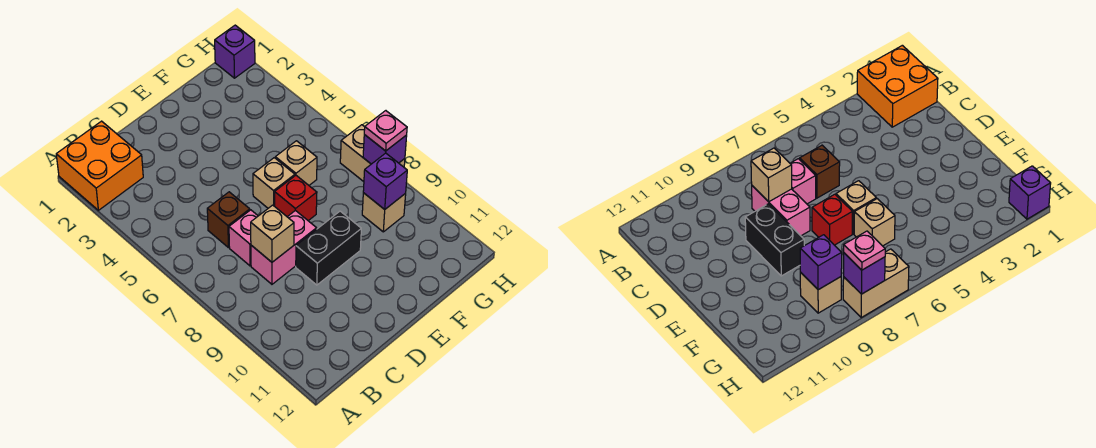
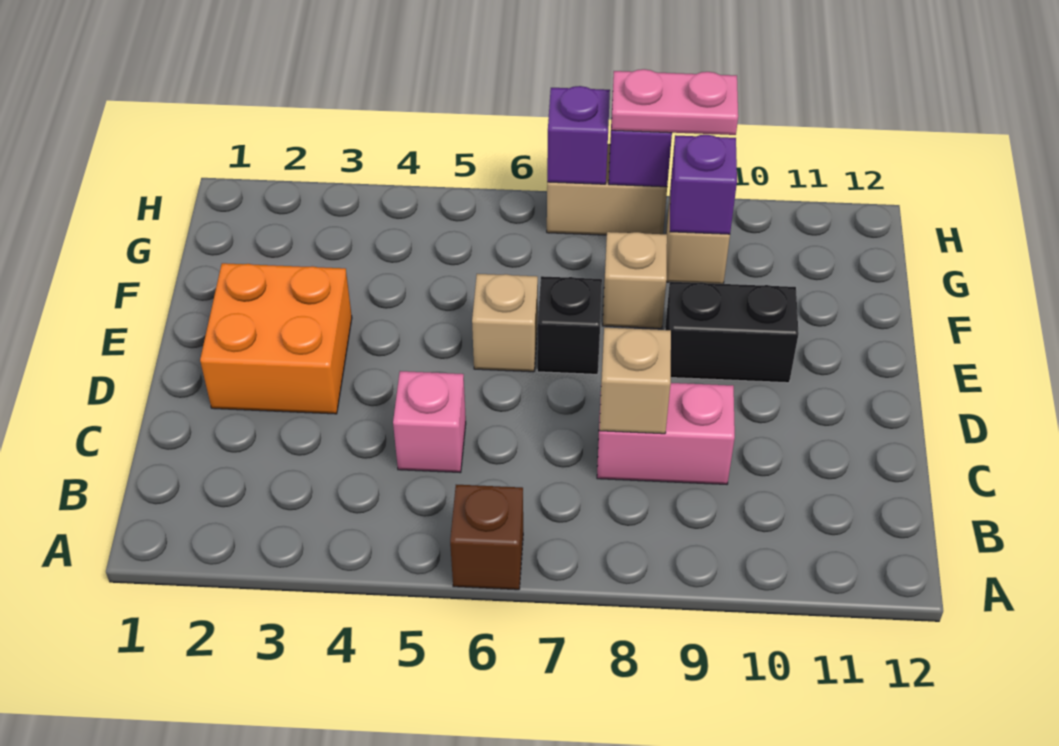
orange 2x2 brick [56,121,143,210] -> orange 2x2 brick moved to [200,263,352,414]
brown 1x1 brick [207,192,250,248] -> brown 1x1 brick moved to [450,485,523,590]
pink 1x1 brick [229,210,258,266] -> pink 1x1 brick moved to [393,371,466,473]
pink 1x2 brick [251,210,317,284] -> pink 1x2 brick turned to [597,383,735,484]
black 1x2 brick [296,211,361,285] -> black 1x2 brick turned to [665,282,799,383]
red 1x1 brick [275,175,317,221] -> black 1x1 brick [537,276,602,374]
tan 1x1 brick [275,141,317,185] -> tan 1x1 brick moved to [603,232,667,329]
purple 1x1 brick [215,25,255,78] -> purple 1x1 brick moved to [547,86,610,184]
pink 1x1 plate [364,111,407,151] -> pink 1x2 plate [611,69,738,135]

